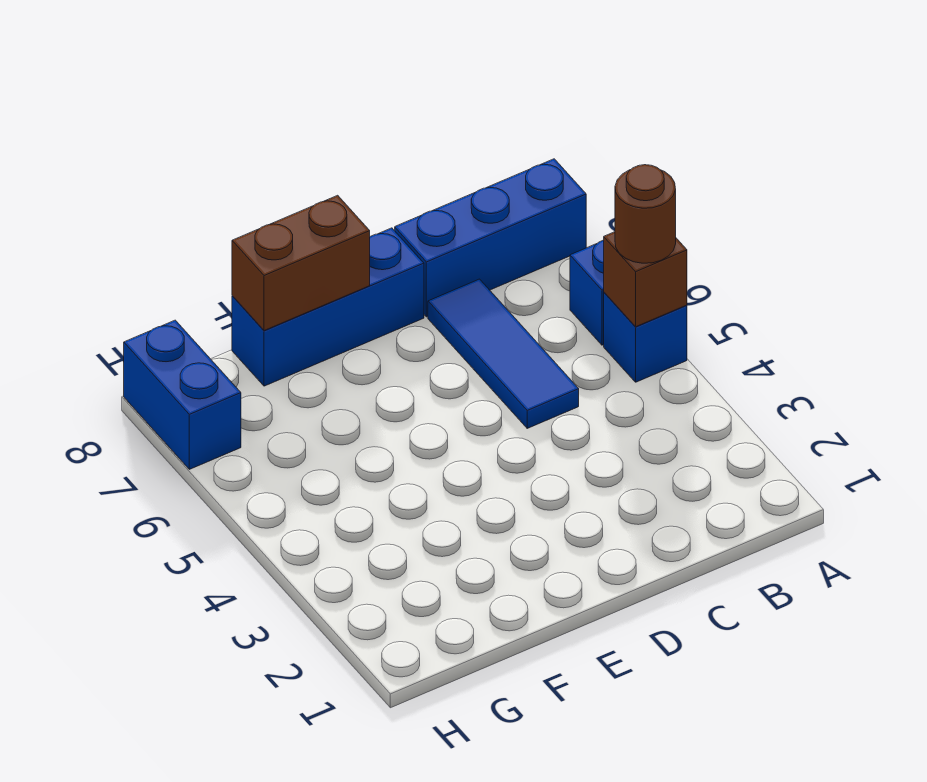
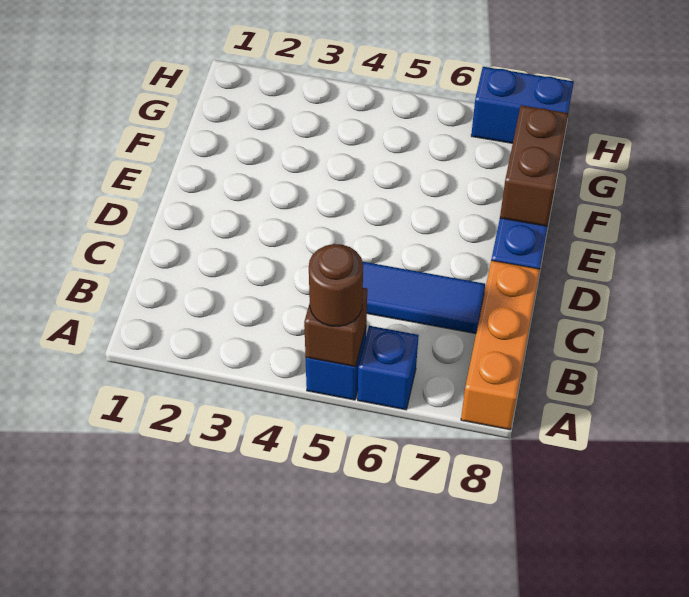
blue 1x3 brick [395,159,586,317] -> orange 1x3 brick [461,260,540,430]

